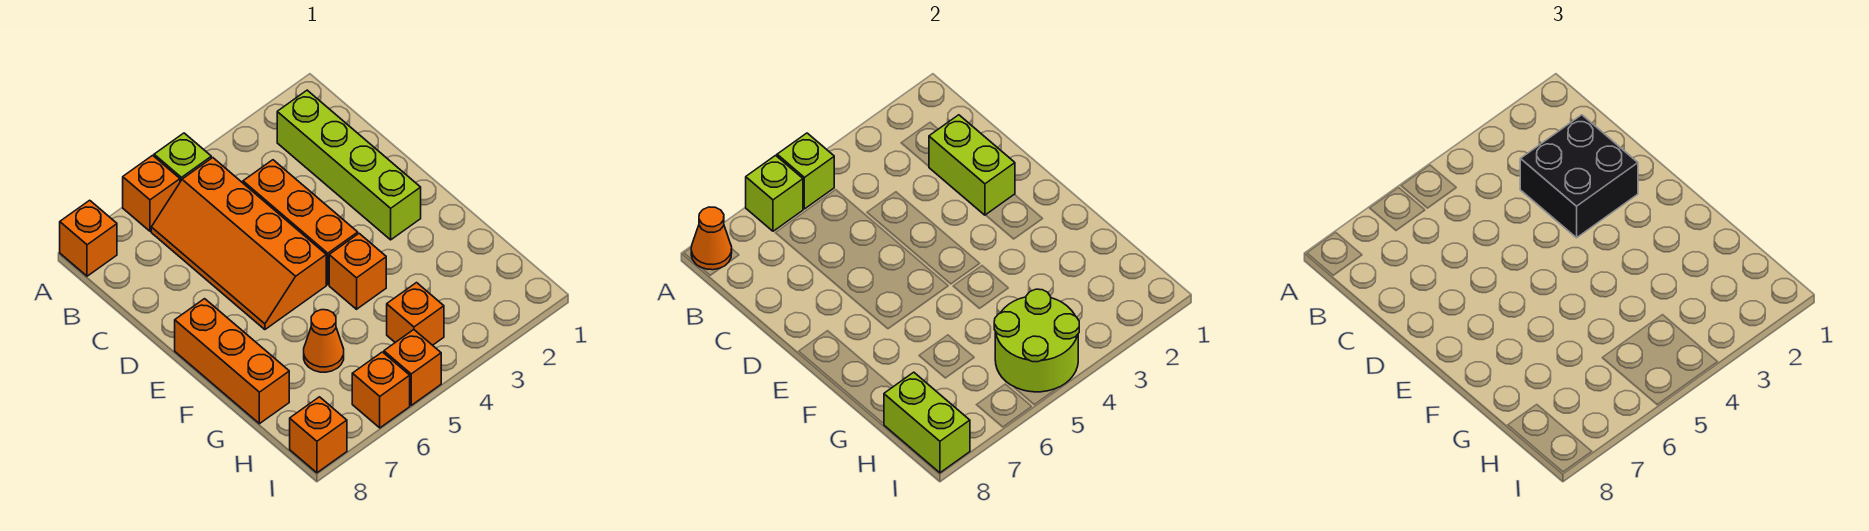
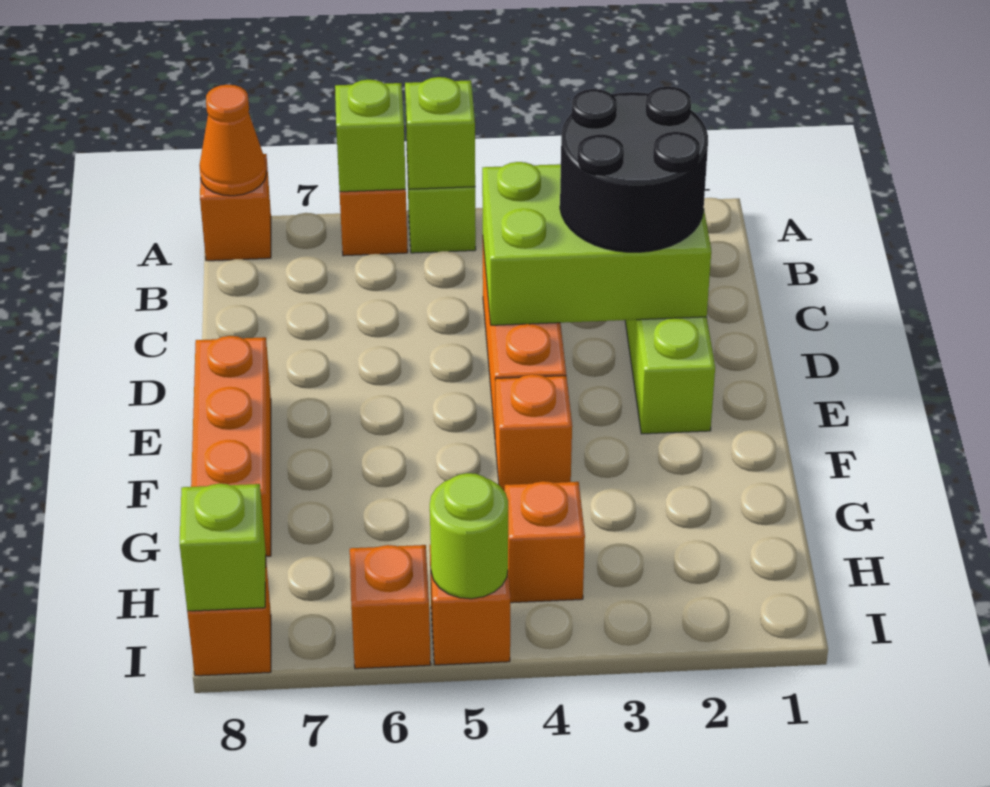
orange 2x4 slope [151,158,326,330] -> none
lime 1x2 brick [929,115,1015,215] -> lime 2x3 brick [482,162,711,325]
black 2x2 brick [1520,115,1638,238] -> black 2x2 round brick [560,86,708,252]
orange 1x1 cone [304,310,344,372] -> none
lime 2x2 round brick [994,289,1079,392] -> lime 1x1 round brick [430,473,508,599]
lime 1x2 brick [884,372,970,473] -> lime 1x1 brick [180,484,266,611]

